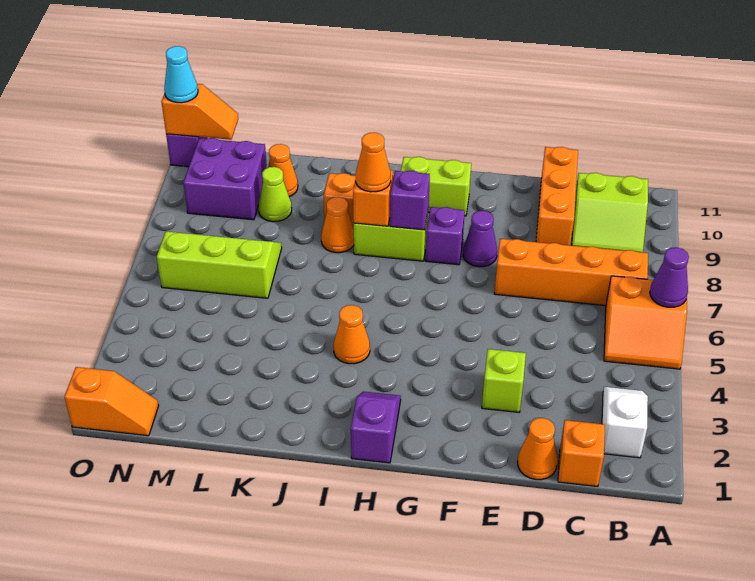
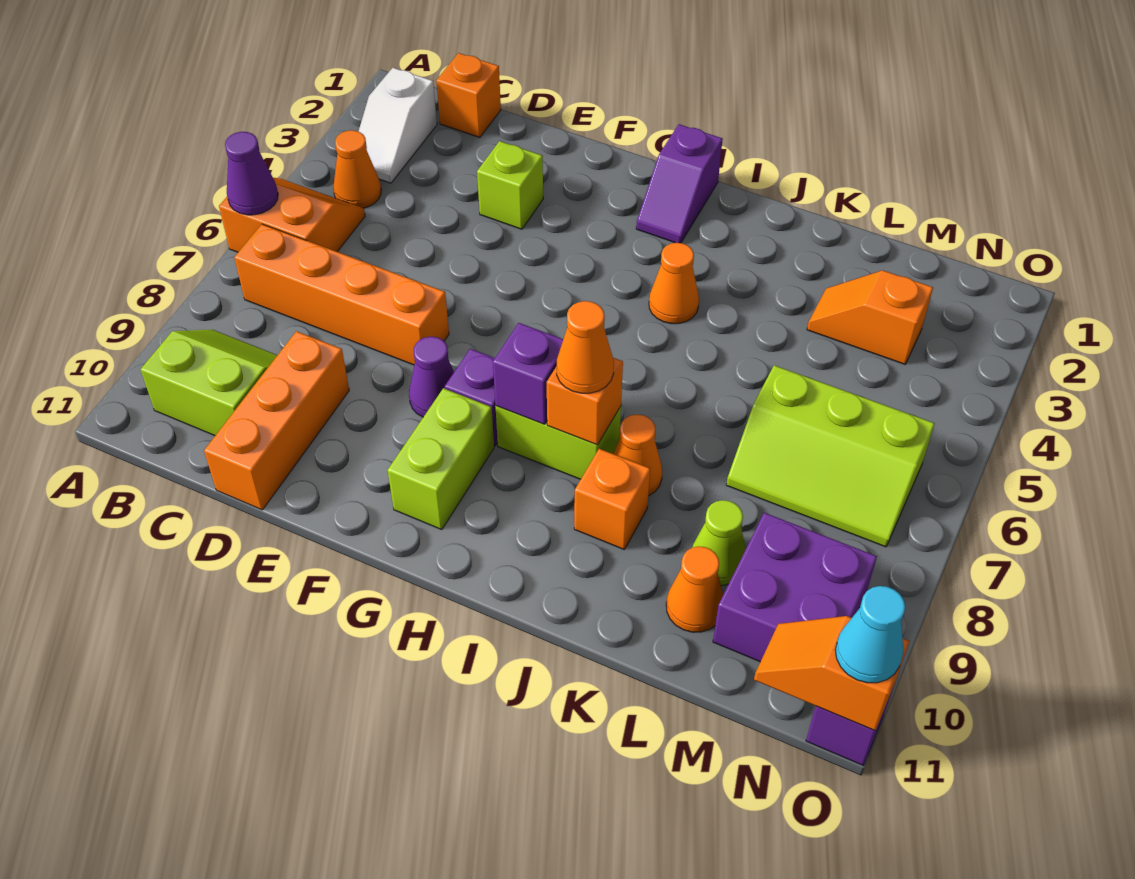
orange 1x1 cone [517,418,558,480] -> orange 1x1 cone moved to [333,130,381,208]
lime 1x2 brick [401,157,471,216] -> lime 1x2 brick turned to [388,388,494,530]
orange 1x2 slope [64,367,159,436] -> orange 1x2 slope moved to [807,270,933,364]

